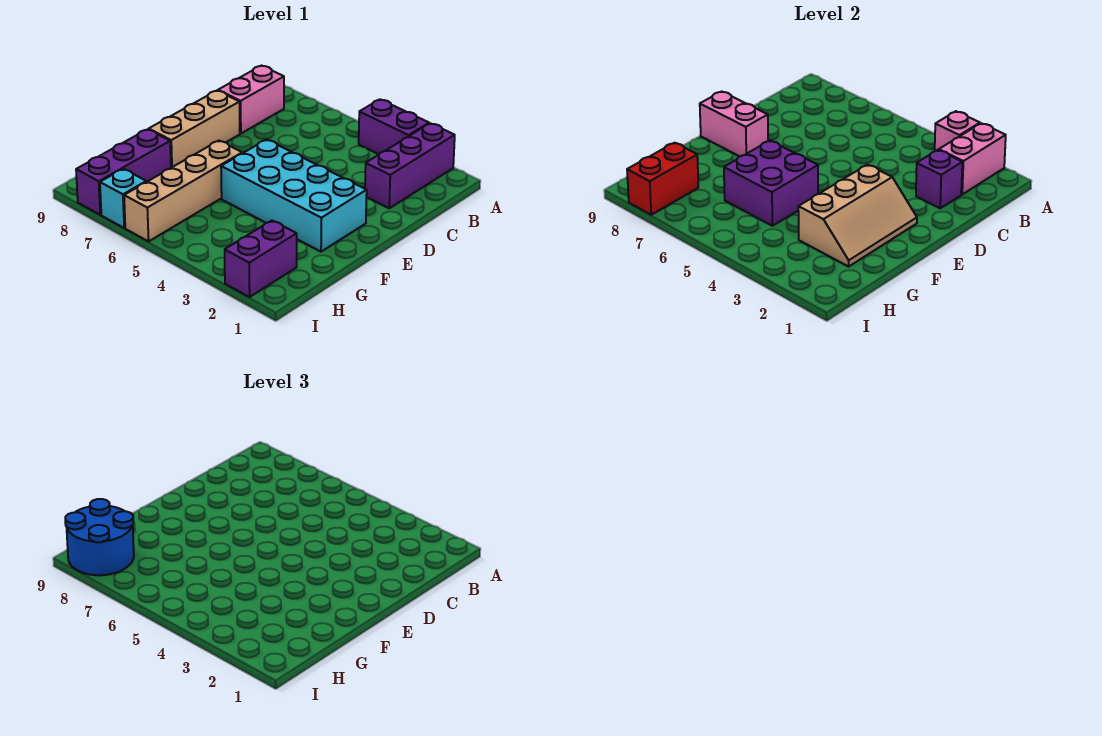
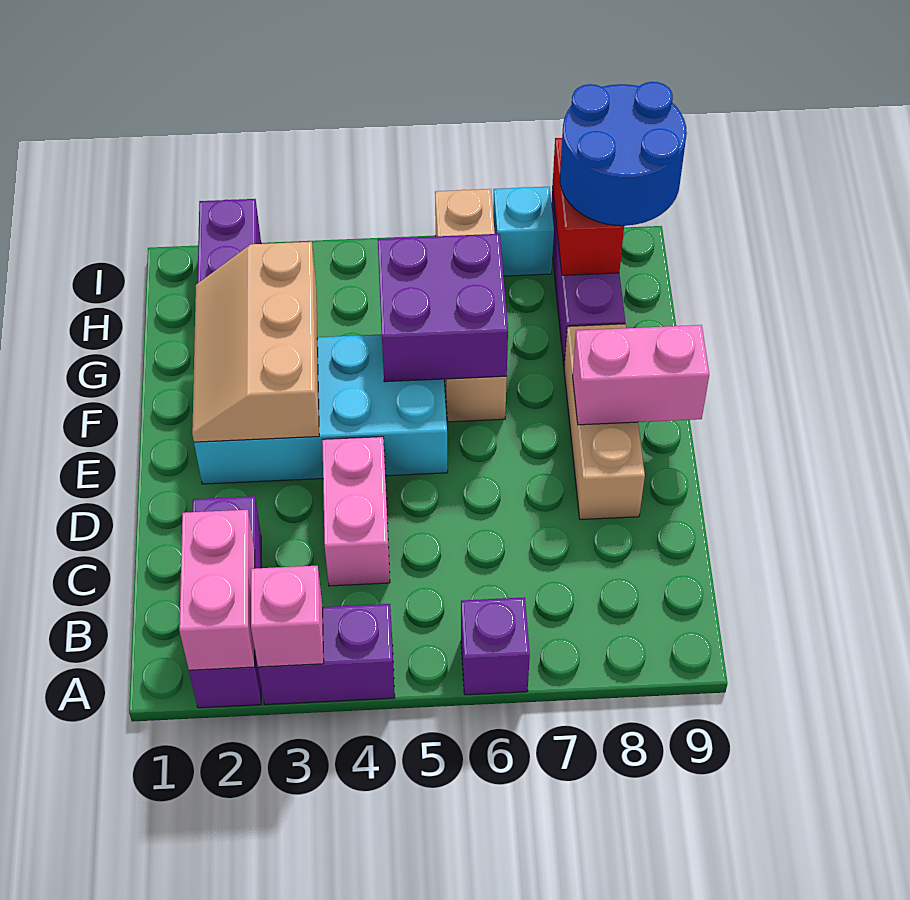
pink 1x2 brick [218,66,284,134] -> pink 1x2 brick moved to [322,437,390,586]
purple 1x1 brick [916,150,962,208] -> purple 1x1 brick moved to [461,597,530,695]

